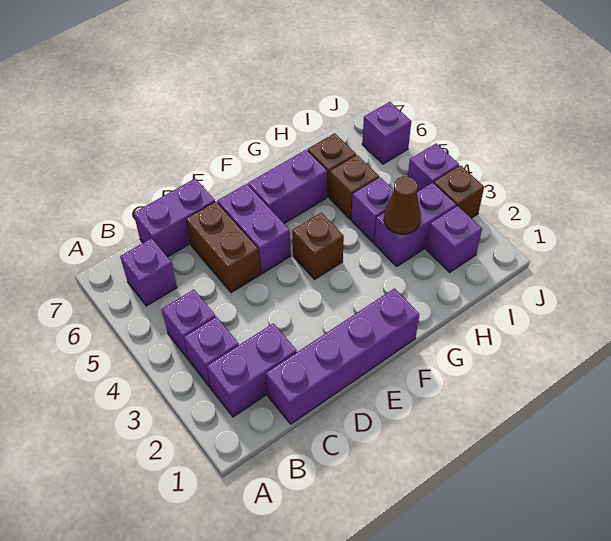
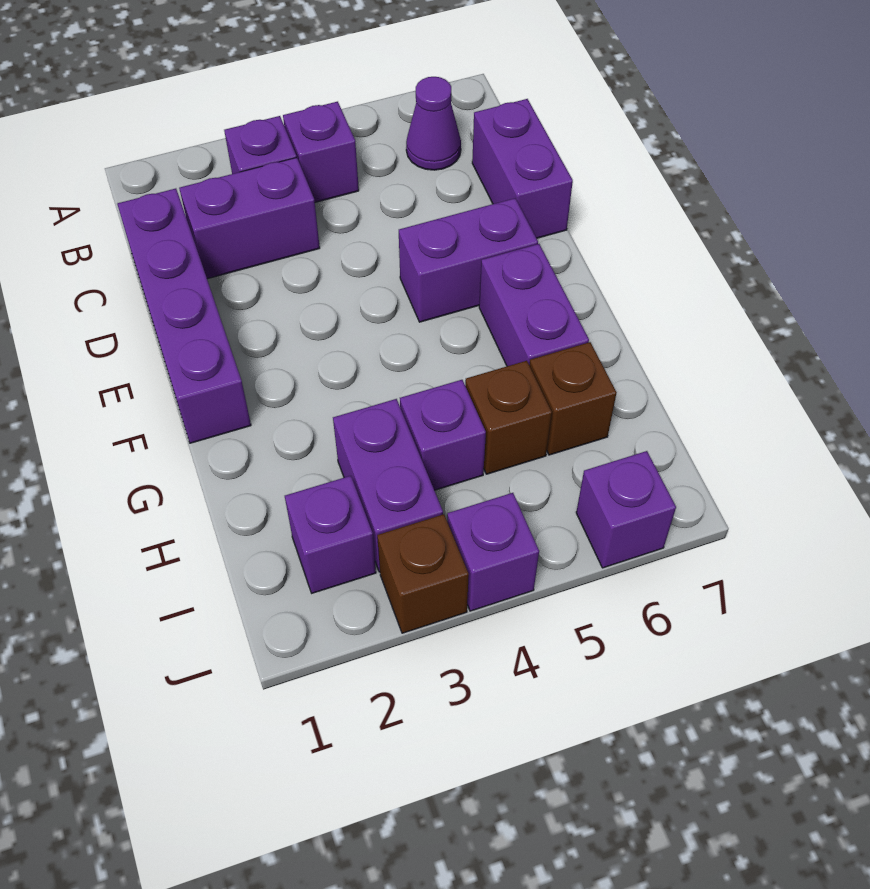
purple 1x2 brick [207,323,297,417] -> purple 1x2 brick turned to [179,158,320,279]
purple 1x1 brick [120,238,177,306] -> purple 1x1 cone [406,77,461,170]
brown 1x2 brick [186,202,261,293] -> none
brown 1x1 brick [292,213,344,279] -> none
brown 1x1 cone [384,176,421,234] -> none

